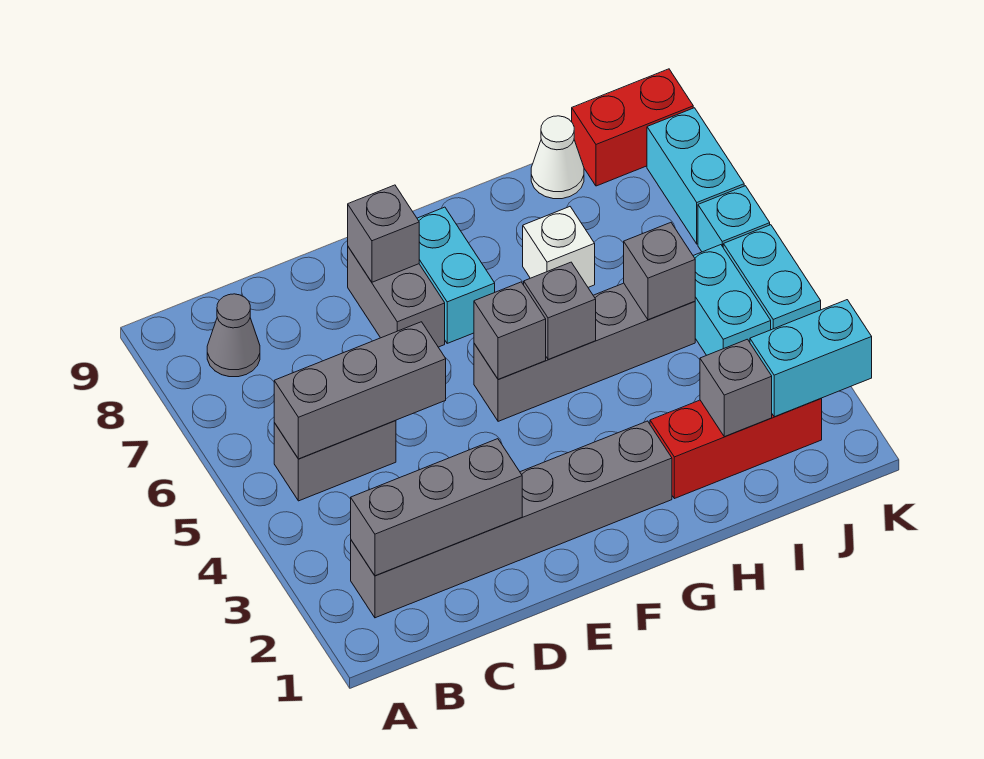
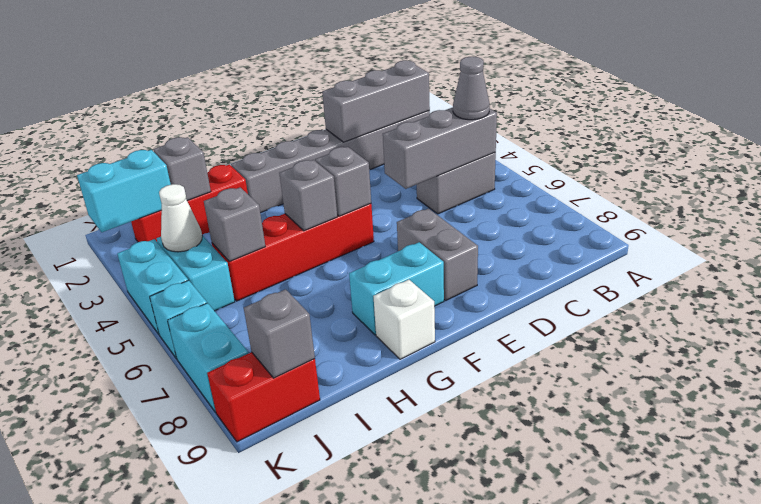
grey 1x1 cone [207,294,260,377] -> grey 1x1 cone moved to [453,57,490,120]
grey 1x1 brick [348,185,419,282] -> grey 1x1 brick moved to [244,289,315,378]
grey 1x4 brick [474,283,695,421] -> red 1x4 brick [212,204,374,301]
cyan 1x2 brick [417,207,495,343] -> cyan 1x2 brick turned to [349,242,444,335]
white 1x1 brick [523,207,595,287] -> white 1x1 brick moved to [373,280,435,359]
white 1x1 cone [531,116,584,199] -> white 1x1 cone moved to [159,184,202,252]

